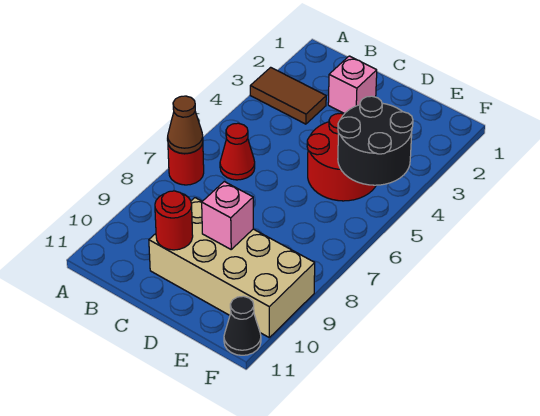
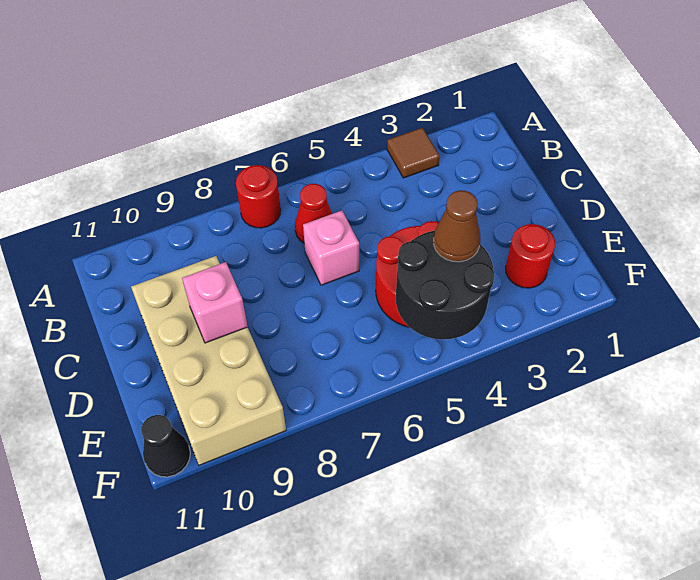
brown 1x2 tile [250,67,326,124] -> brown 1x1 tile [387,128,440,178]
brown 1x1 cone [168,96,203,154] -> brown 1x1 cone moved to [434,190,480,262]
pink 1x1 brick [328,56,377,114] -> pink 1x1 brick moved to [303,211,359,285]
red 1x1 round brick [155,191,193,250] -> red 1x1 round brick moved to [506,224,555,288]

